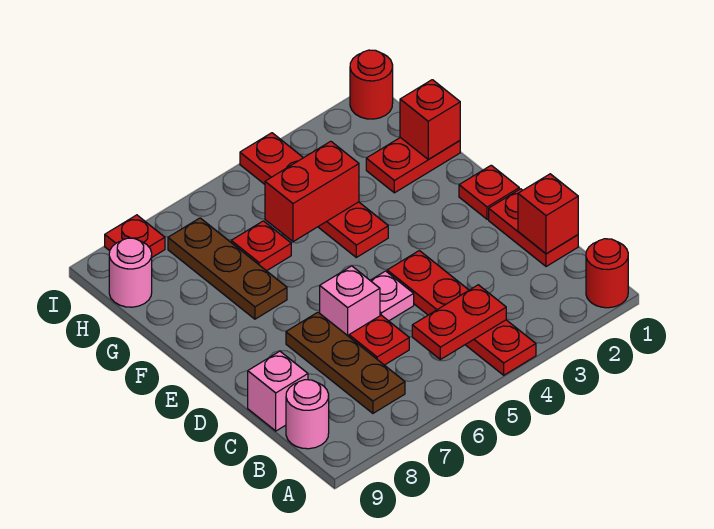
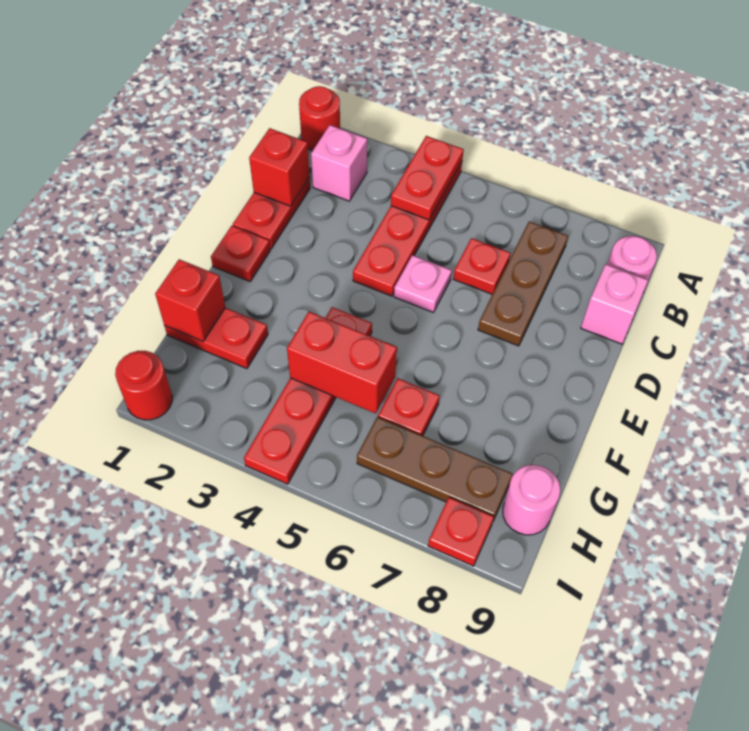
red 1x2 plate [412,285,506,359] -> red 1x2 plate turned to [391,136,464,220]
pink 1x1 brick [320,266,380,336] -> pink 1x1 brick moved to [311,125,367,201]
brown 1x3 plate [168,218,287,319] -> brown 1x3 plate turned to [357,417,513,521]

